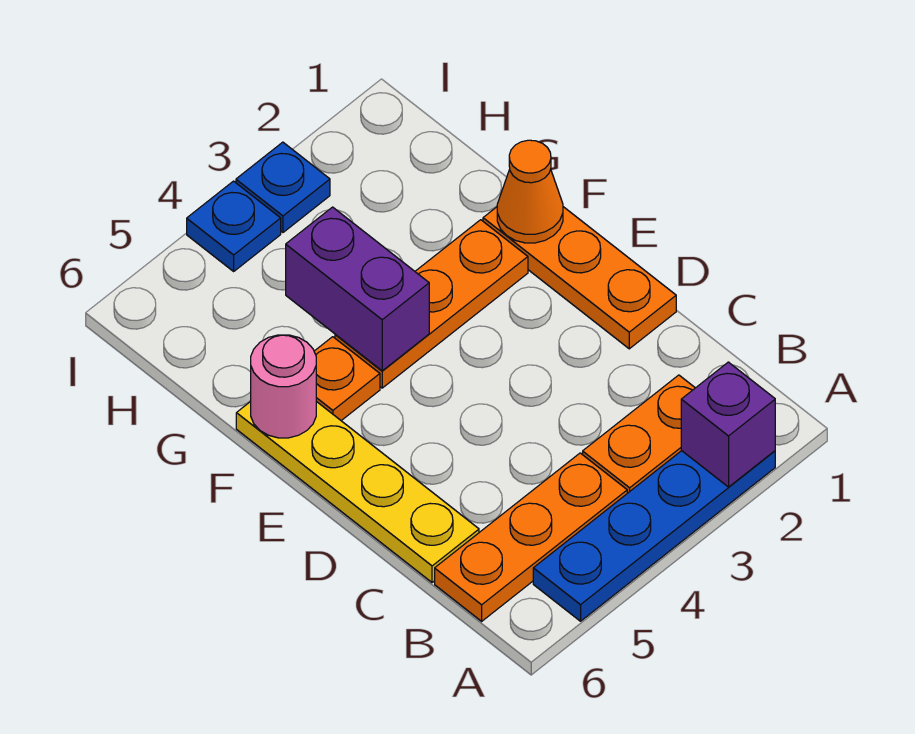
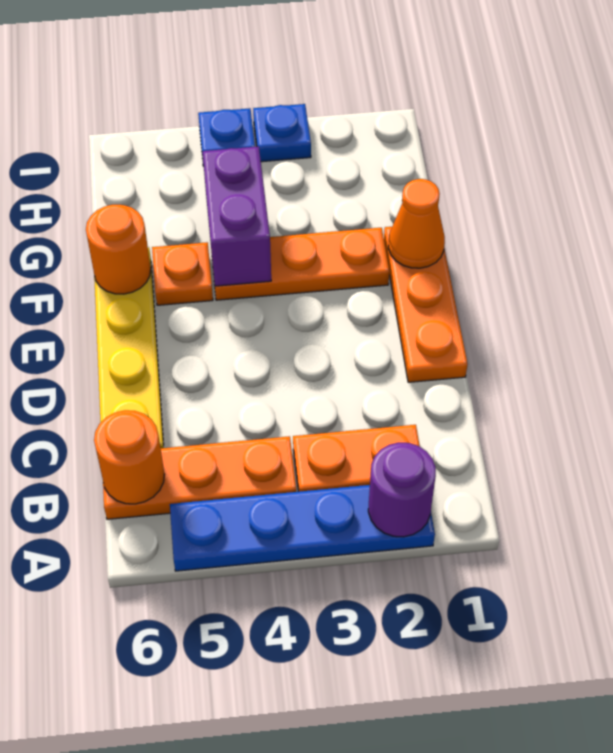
purple 1x1 brick [681,362,775,487] -> purple 1x1 round brick [368,443,436,537]
none -> orange 1x1 round brick [94,410,164,504]
pink 1x1 round brick [251,335,316,438] -> orange 1x1 round brick [86,205,151,294]

